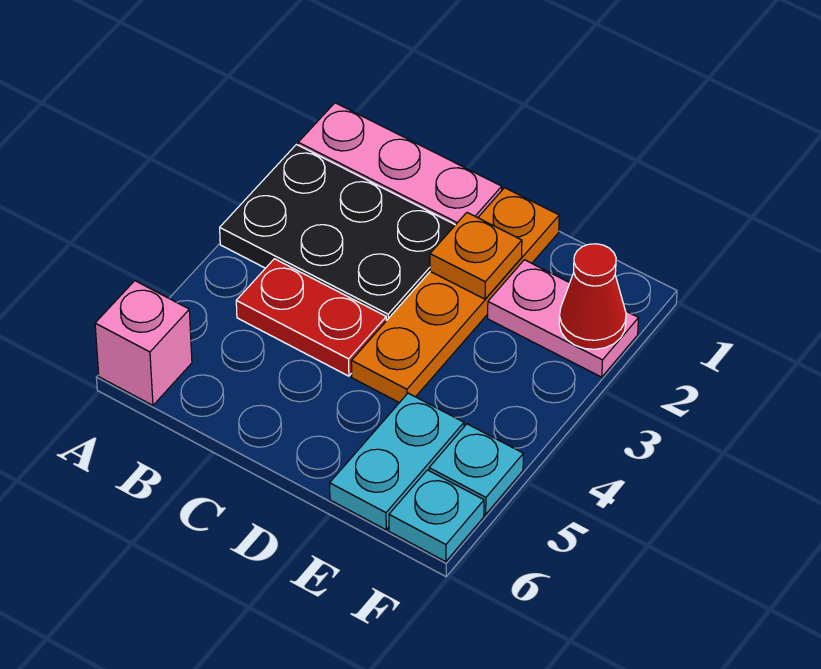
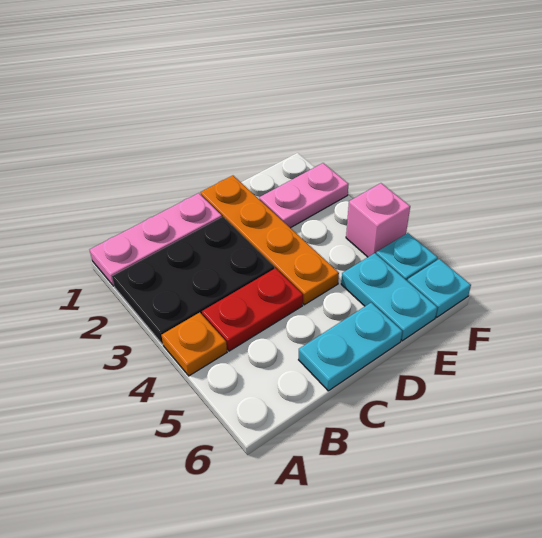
pink 1x1 brick [95,281,192,405] -> pink 1x1 brick moved to [346,183,410,257]
none -> cyan 1x2 plate [299,303,402,391]
orange 1x1 plate [430,213,522,299] -> orange 1x1 plate moved to [161,312,227,376]
red 1x1 cone [559,244,626,349] -> none

